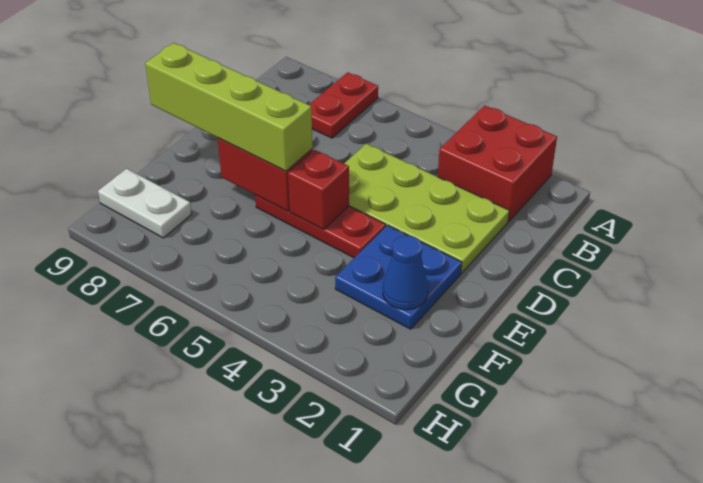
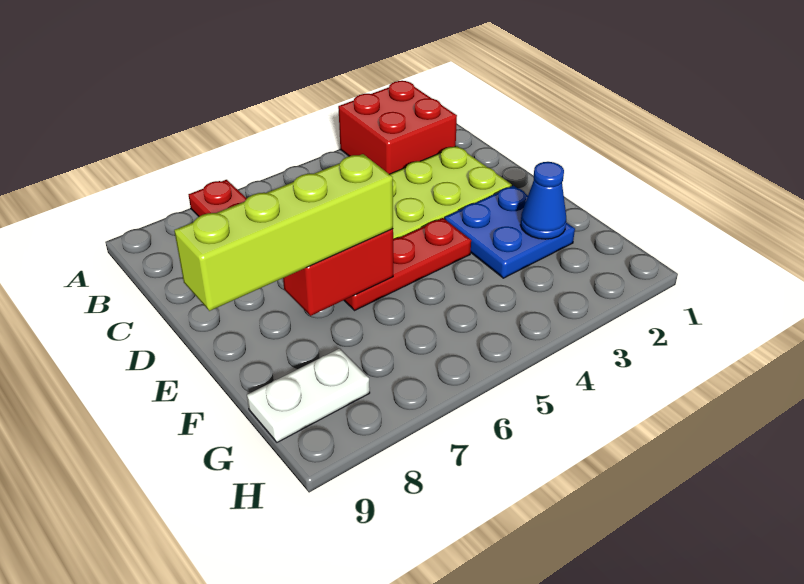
red 1x1 brick [288,150,349,229] -> none

